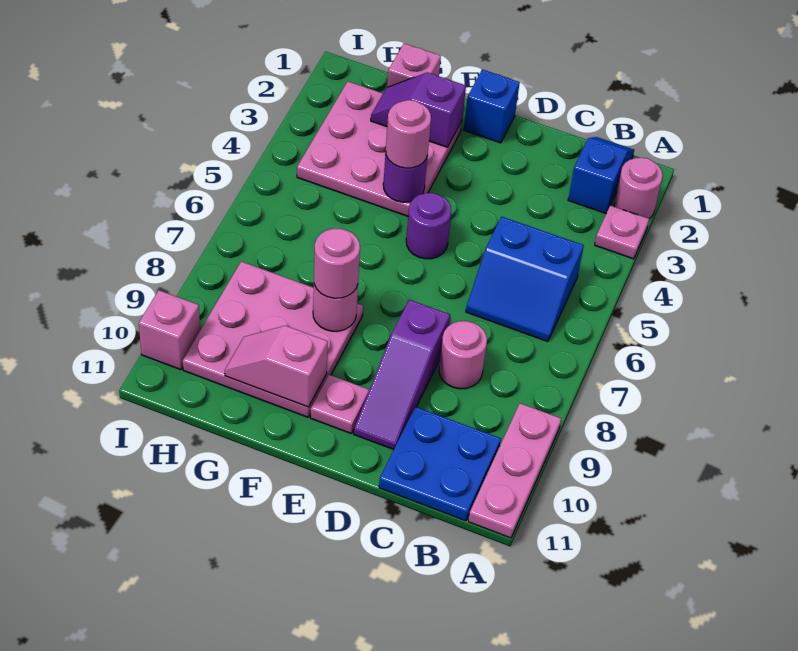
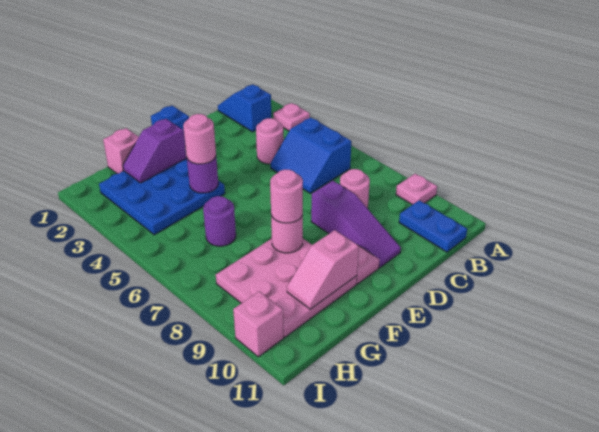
pink 1x1 round brick [614,158,663,219] -> pink 1x1 round brick moved to [256,118,284,164]
pink 1x3 plate [468,403,561,538] -> pink 1x1 plate [396,174,437,205]
blue 2x2 slope [466,217,584,342] -> blue 2x2 slope turned to [271,118,351,193]
blue 2x2 plate [379,407,501,521] -> blue 1x2 plate [399,200,467,252]
purple 1x1 round brick [406,193,451,259] -> purple 1x1 round brick moved to [203,196,236,246]
pink 3x3 plate [297,82,462,216] -> blue 3x3 plate [99,159,225,235]

